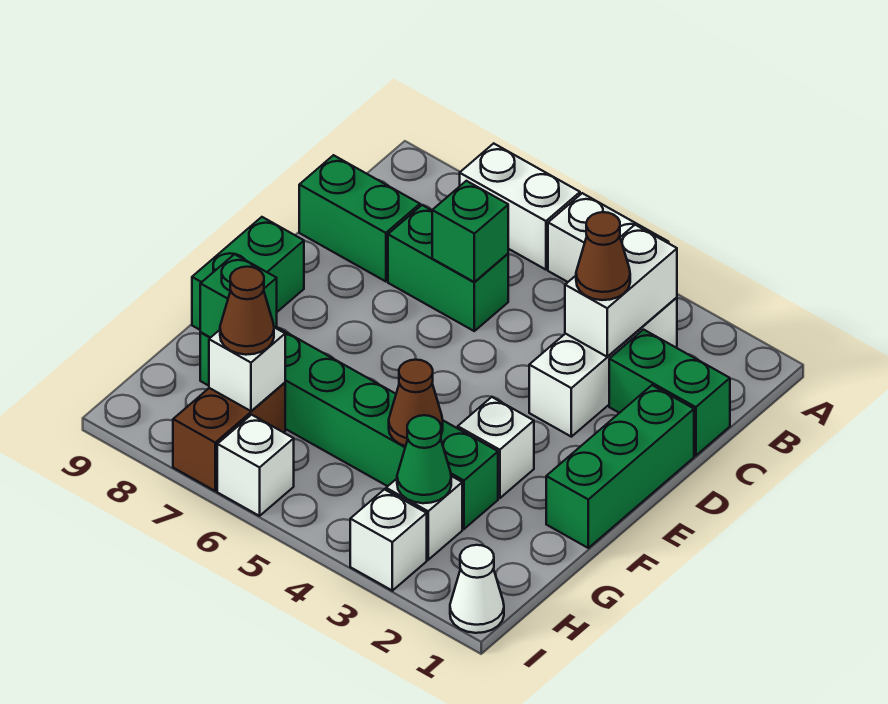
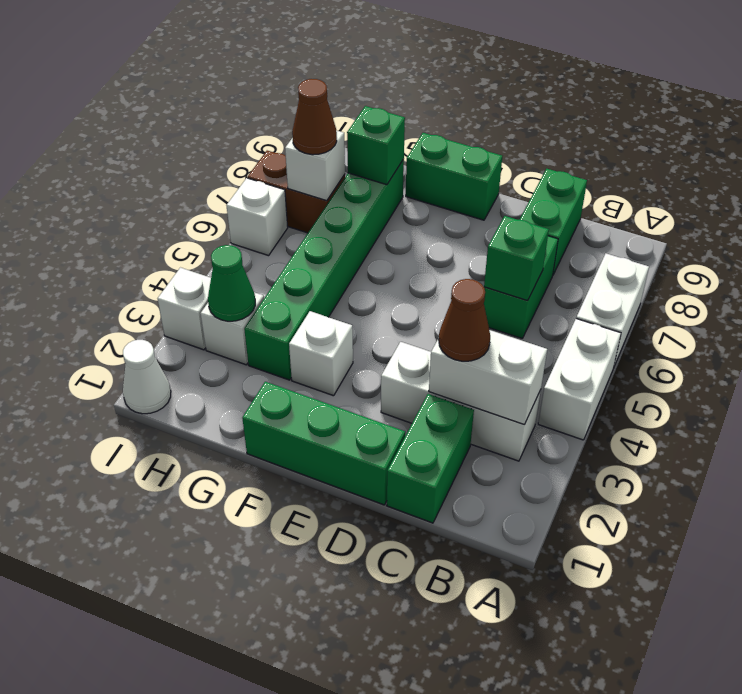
brown 1x1 cone [389,360,443,446] -> none

